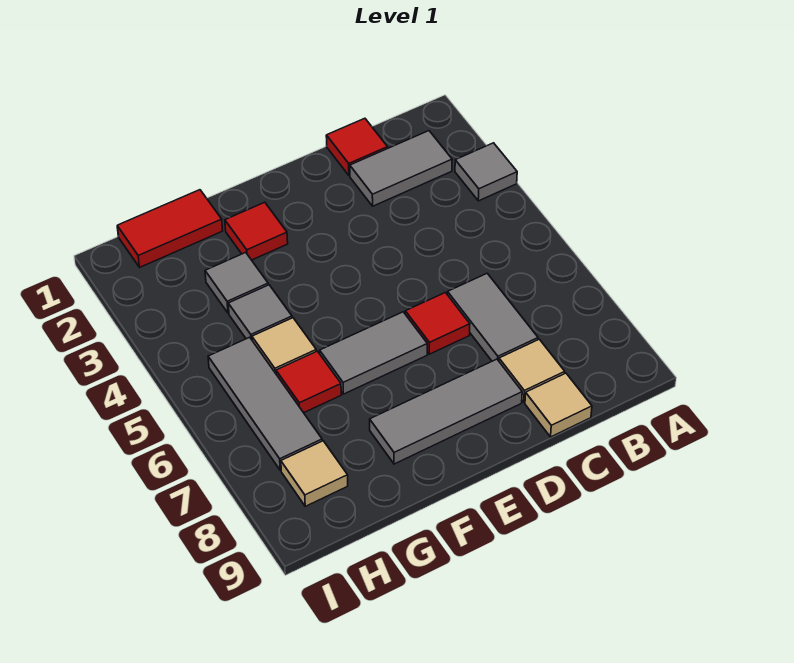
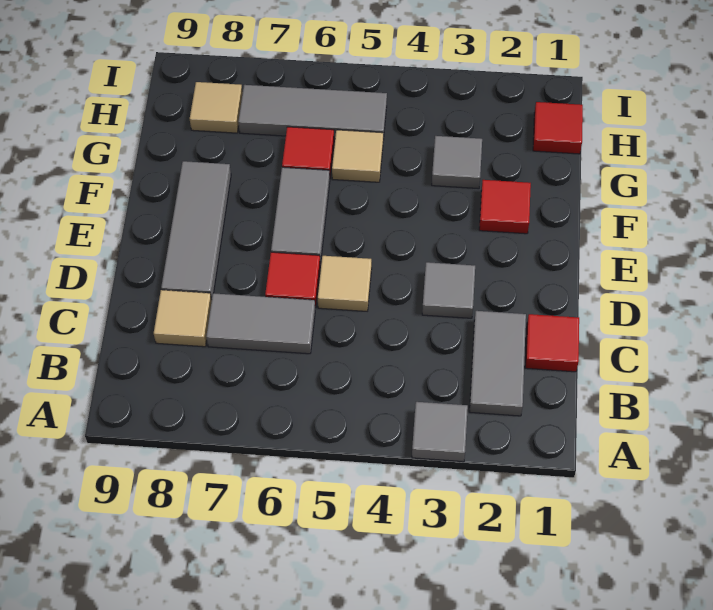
tan 1x1 tile [525,373,592,437] -> tan 1x1 tile moved to [318,256,372,311]
red 1x2 tile [117,190,223,267] -> red 1x1 tile [533,102,583,154]
grey 1x1 tile [228,285,292,340] -> grey 1x1 tile moved to [422,262,475,318]

